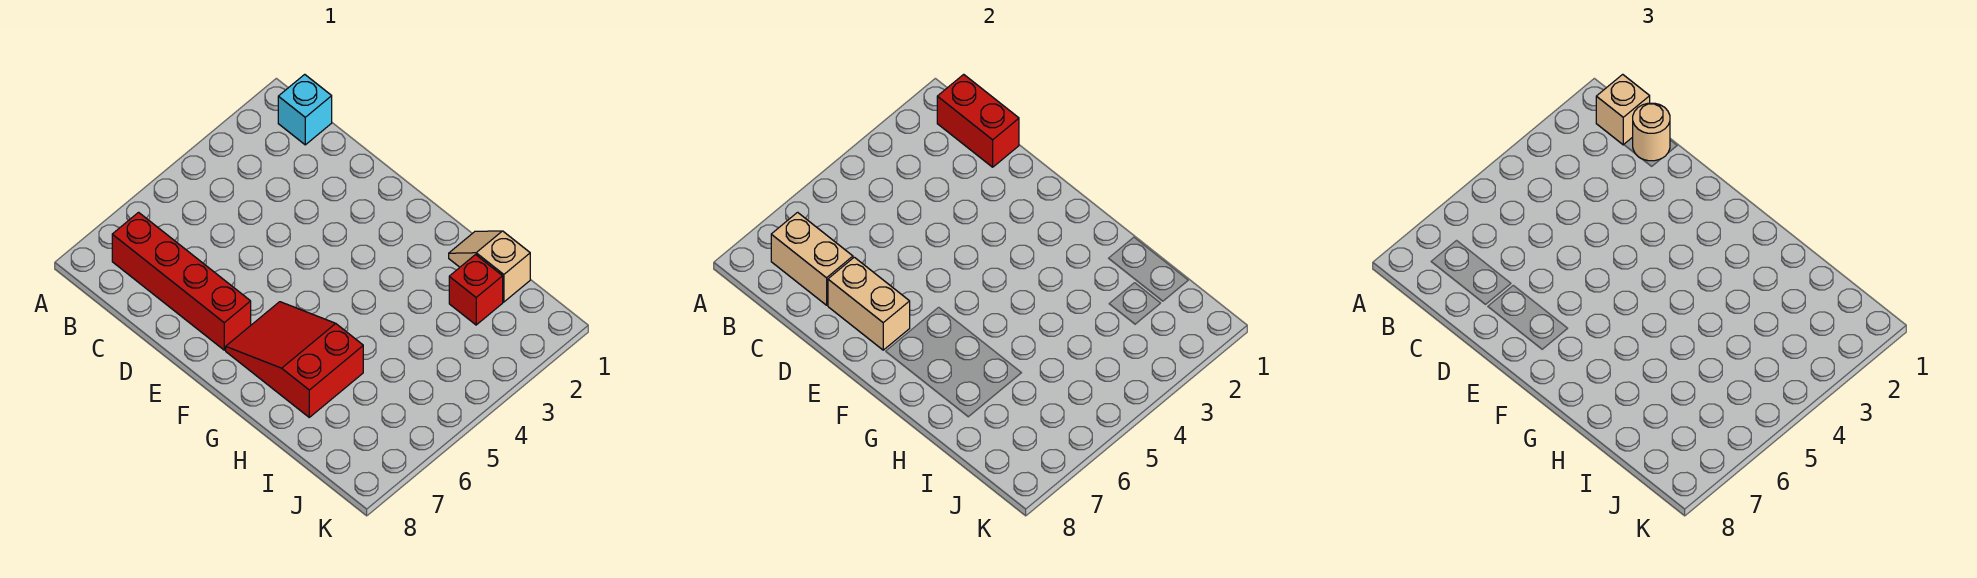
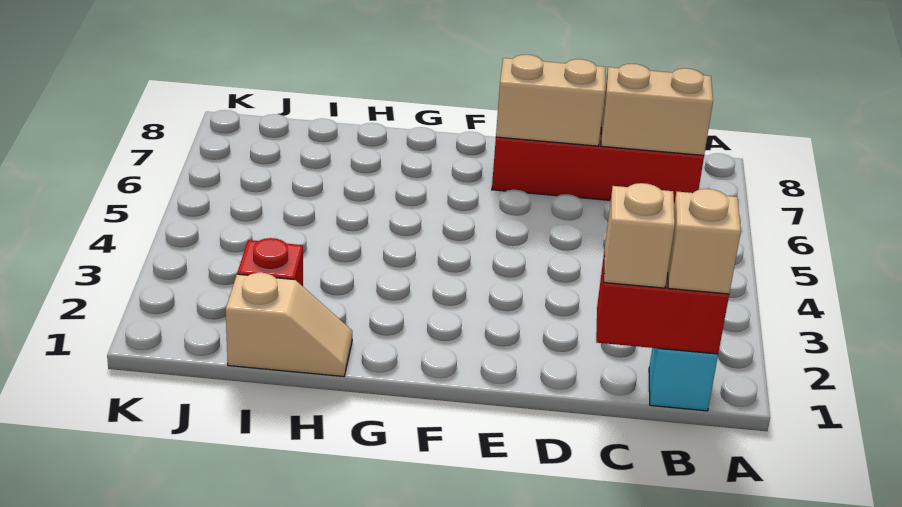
tan 1x1 round brick [1633,103,1670,161] -> tan 1x1 brick [604,183,675,288]
red 2x3 slope [226,302,363,417] -> none

